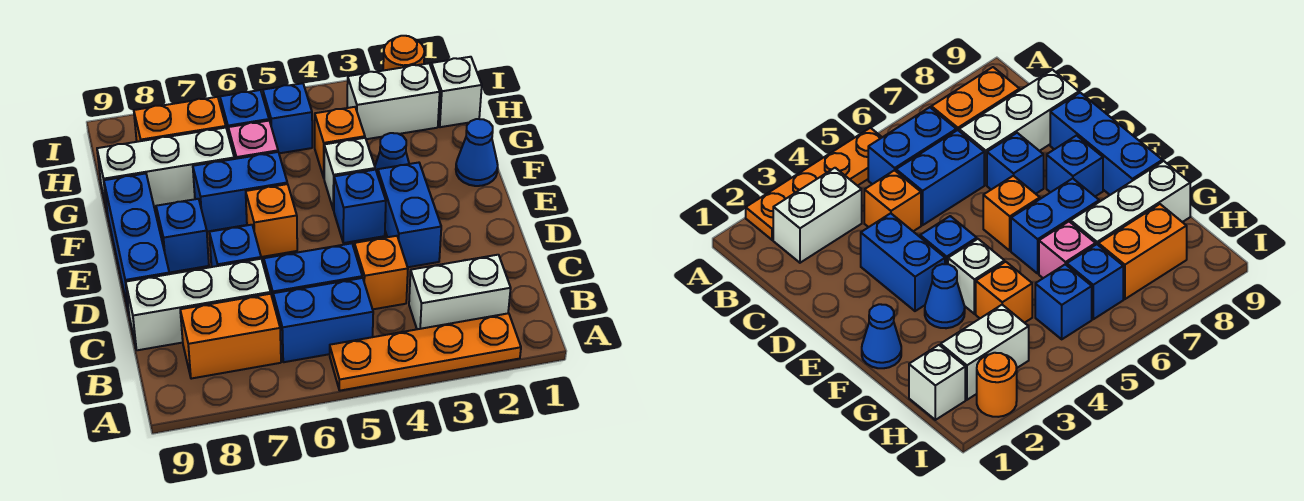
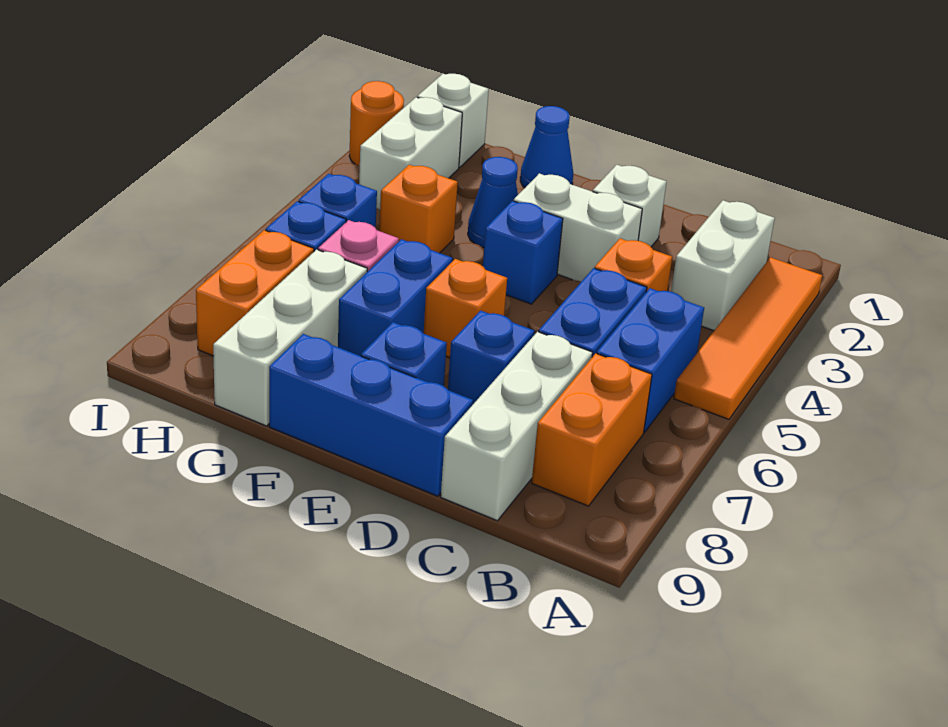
orange 1x4 plate [330,313,521,391] -> orange 1x4 tile [674,257,822,419]
blue 1x2 brick [378,163,441,267] -> white 1x2 brick [514,173,642,282]
white 1x1 brick [324,138,375,210] -> white 1x1 brick moved to [593,165,667,247]

